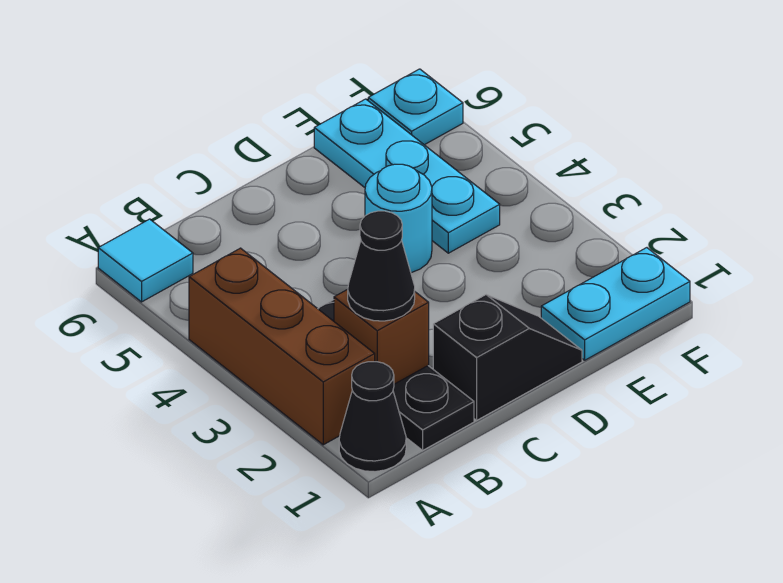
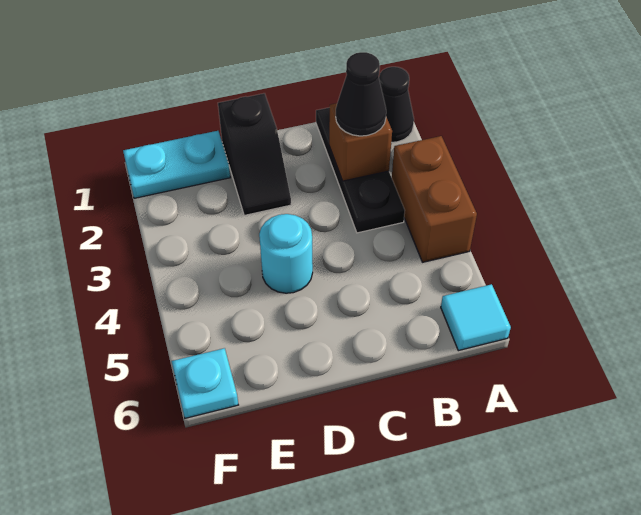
brown 1x3 brick [189,248,375,445] -> brown 1x2 brick [392,136,477,262]
black 1x2 slope [433,295,582,420] -> black 1x2 slope turned to [218,93,291,215]
cyan 1x3 plate [314,99,500,253] -> none

